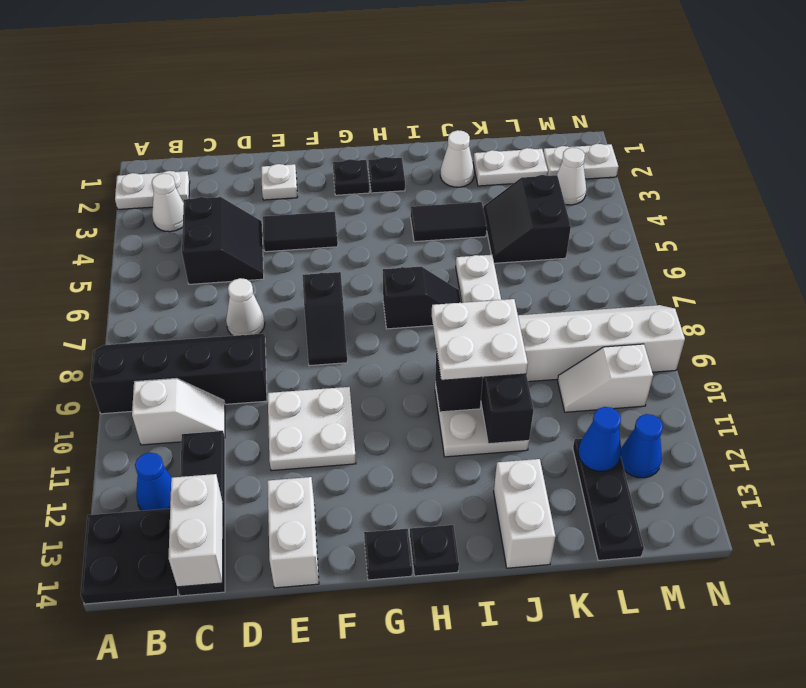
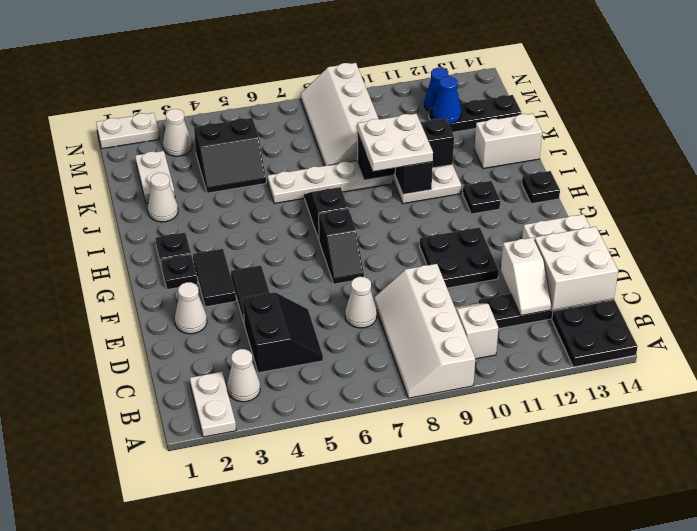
black 2x4 slope [90,334,267,414] -> white 2x4 slope [374,264,475,398]
blue 1x1 cone [135,453,172,511] -> none
black 2x2 slope [182,197,264,284] -> black 2x2 slope turned to [243,292,323,373]
white 1x2 brick [168,474,223,587] -> white 2x2 brick [535,227,618,310]
white 1x1 plate [261,164,297,200] -> white 1x1 cone [175,282,207,334]
white 2x2 plate [268,387,356,471] -> black 2x2 plate [420,228,499,288]
black 1x2 slope [302,272,347,366] -> black 1x2 slope turned to [319,209,364,284]
black 1x1 plate [364,529,412,580] -> black 1x1 plate moved to [463,181,500,214]
black 1x2 tile [411,202,487,242] -> black 1x2 tile moved to [193,249,236,307]
white 1x2 slope [558,344,653,412] -> white 1x2 slope moved to [501,238,551,315]
white 1x2 plate [543,144,618,179] -> white 1x2 plate turned to [96,113,159,149]

